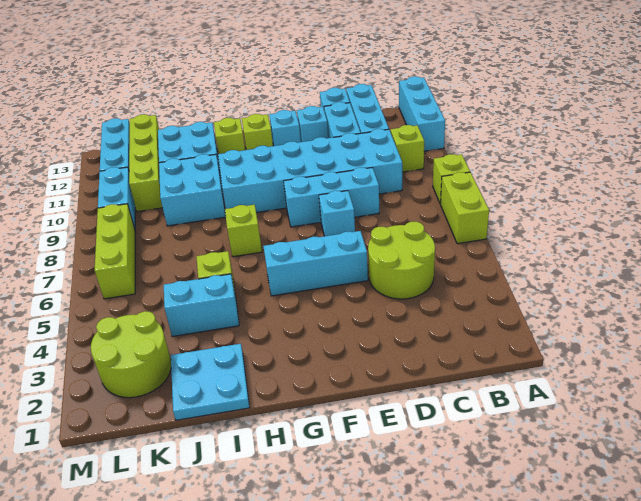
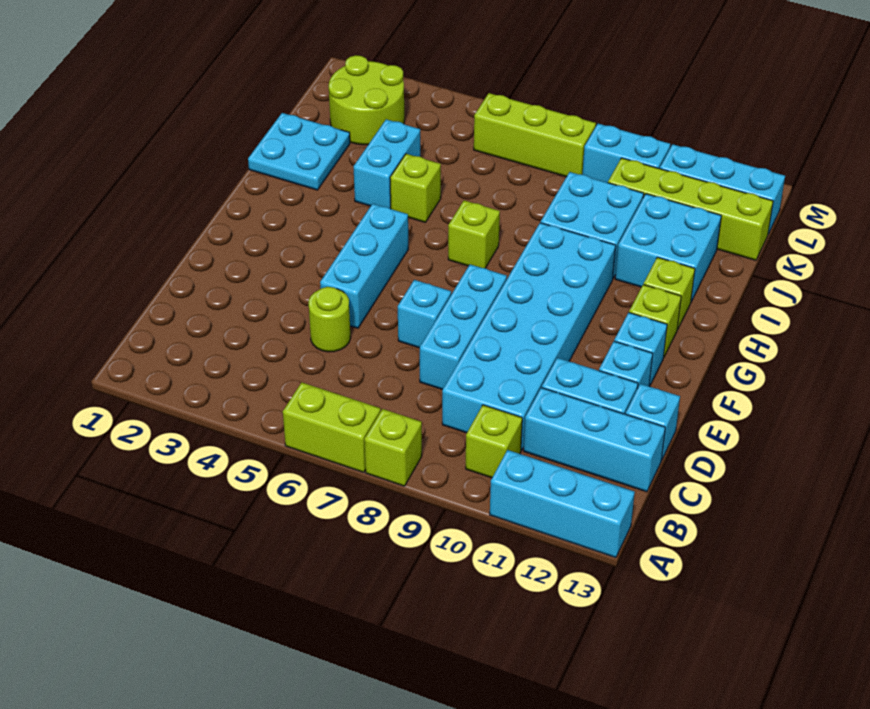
lime 2x2 round brick [368,222,435,299] -> lime 1x1 round brick [309,287,351,352]

